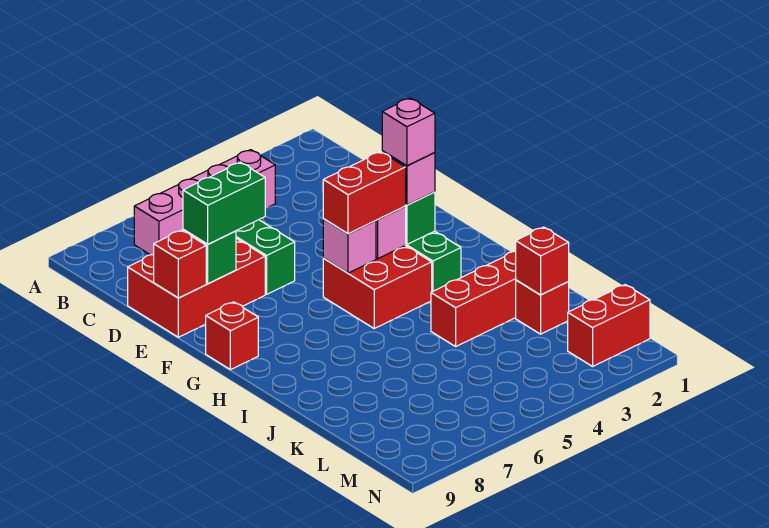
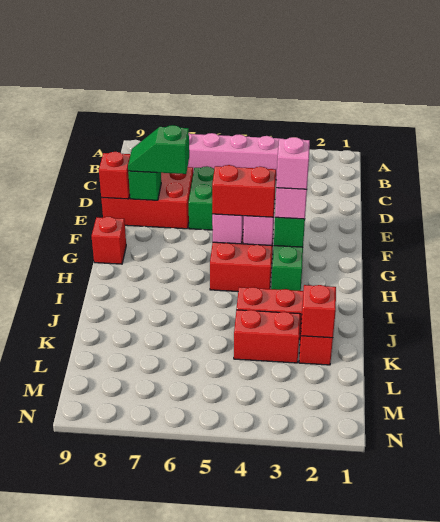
green 1x2 brick [183,162,265,244] -> green 1x2 slope [128,125,189,174]
red 1x2 brick [568,285,650,366] -> red 1x2 brick moved to [234,310,300,363]

